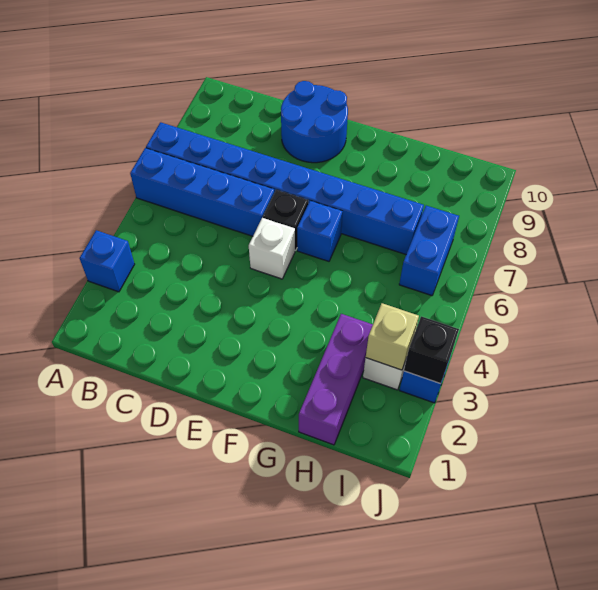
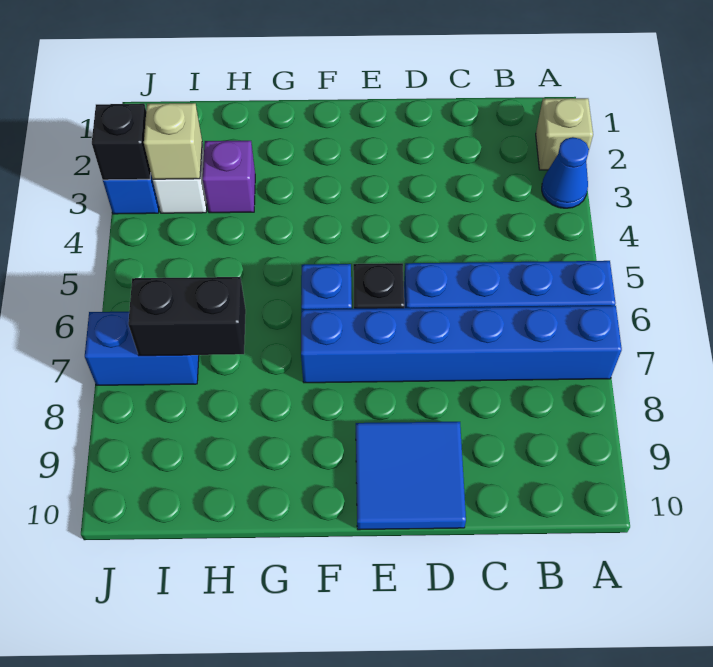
none -> tan 1x1 brick [536,98,593,170]
blue 1x1 brick [80,230,135,292] -> blue 1x1 cone [542,137,589,208]
blue 1x8 brick [146,122,424,254] -> blue 1x6 brick [301,306,622,383]
blue 2x2 round brick [281,81,348,163] -> blue 2x2 tile [356,422,466,530]
white 1x1 brick [249,218,295,279] -> none
purple 1x3 brick [299,314,373,445] -> purple 1x1 brick [203,141,255,213]
none -> black 1x2 brick [128,277,246,356]
blue 1x2 brick [399,206,459,296] -> blue 1x2 brick turned to [85,312,199,385]

